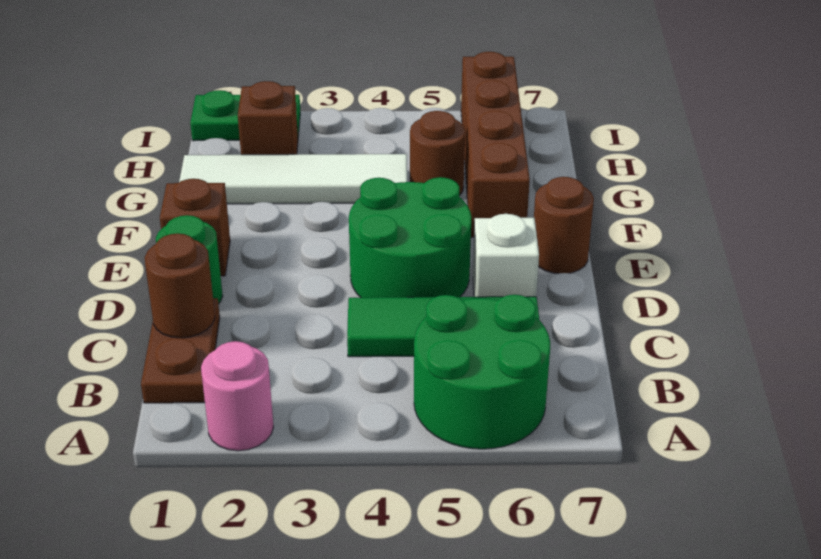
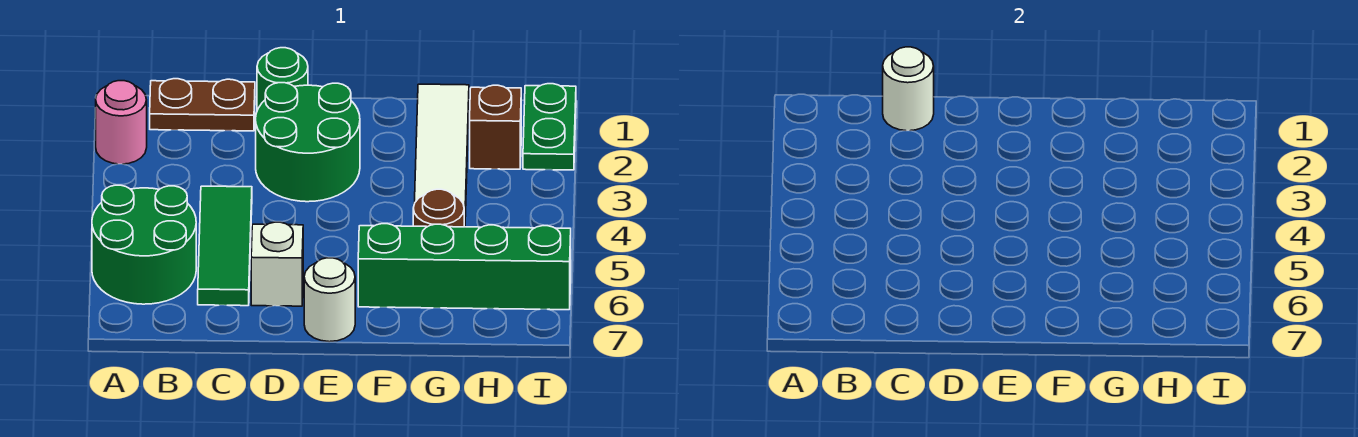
brown 1x1 round brick [145,234,215,338] -> white 1x1 round brick [883,47,934,131]
green 2x2 round brick [349,177,472,298] -> green 2x2 round brick moved to [256,83,360,202]
brown 1x1 brick [160,179,230,276] -> none
brown 1x1 round brick [534,177,594,274] -> white 1x1 round brick [304,258,355,342]
brown 1x4 brick [461,52,530,238] -> green 1x4 brick [358,224,571,310]

